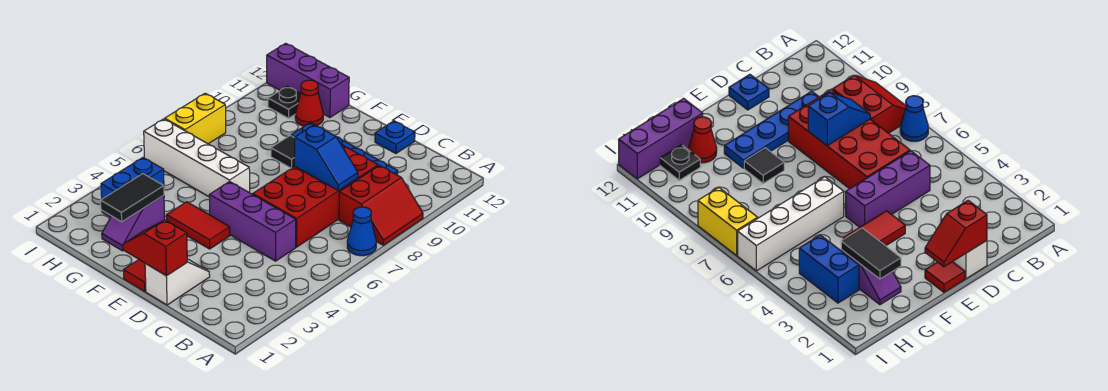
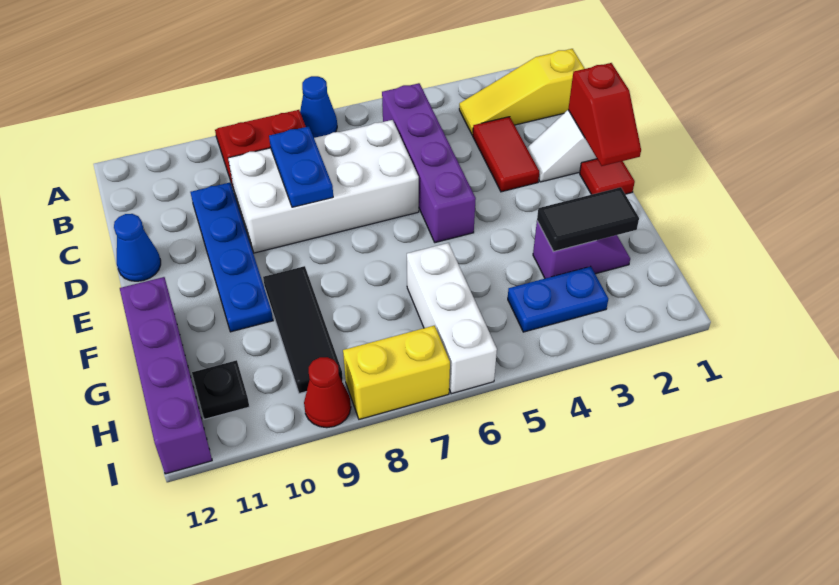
none -> yellow 1x3 slope [459,49,585,135]
purple 1x3 brick [209,181,296,261] -> purple 1x4 brick [382,83,476,243]
red 2x4 brick [253,143,378,247] -> white 2x4 brick [228,120,419,253]
blue 1x2 slope [294,125,358,191] -> blue 1x2 plate [269,126,333,207]
blue 1x1 plate [375,121,415,154] -> blue 1x1 cone [114,214,161,281]
red 1x2 tile [167,202,230,249] -> red 1x2 tile moved to [473,117,539,192]
white 1x4 brick [144,119,250,197] -> white 1x3 brick [407,243,497,394]
black 1x1 tile [271,136,295,168] -> black 1x3 tile [263,266,343,393]
red 1x1 cone [295,80,323,126] -> red 1x1 cone moved to [304,357,351,428]
purple 1x3 brick [267,43,349,117] -> purple 1x4 brick [120,277,212,474]
blue 1x2 brick [101,158,164,217] -> blue 1x2 plate [508,266,608,332]

